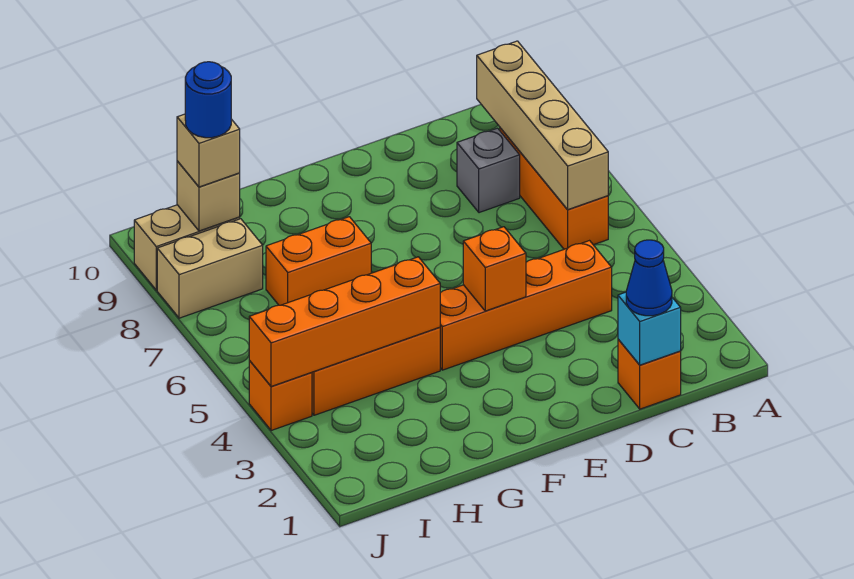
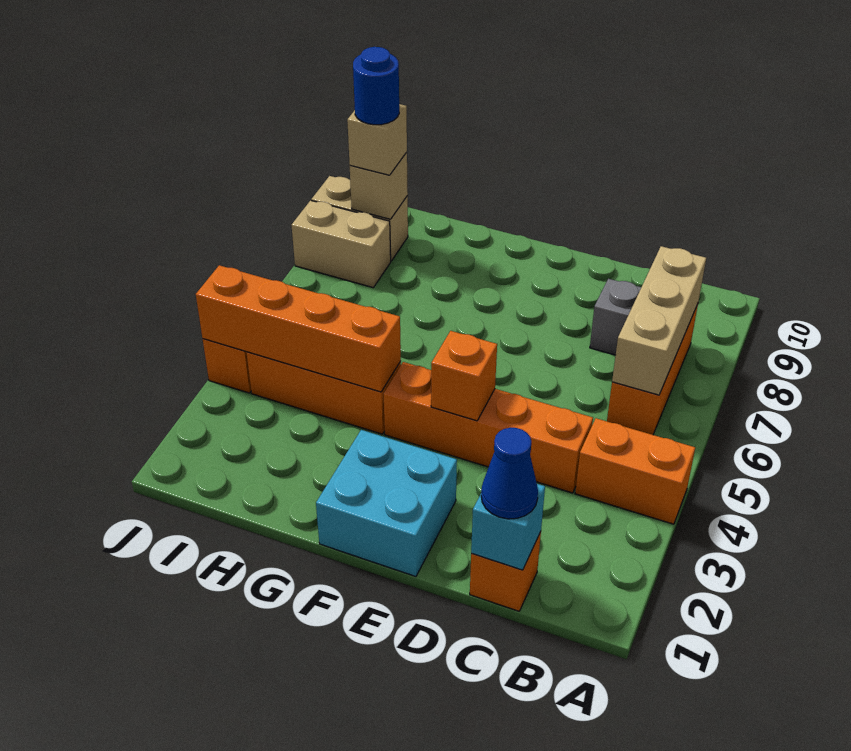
tan 1x4 brick [477,41,608,210] -> tan 1x3 brick [612,246,706,395]
none -> cyan 2x2 brick [316,430,457,577]
orange 1x2 brick [266,217,371,305] -> orange 1x2 brick moved to [575,418,695,524]

